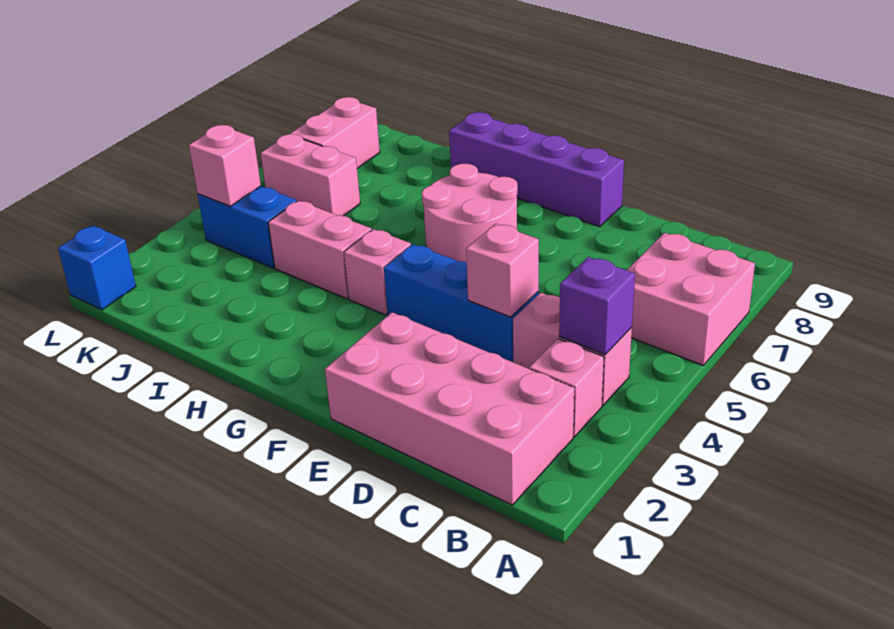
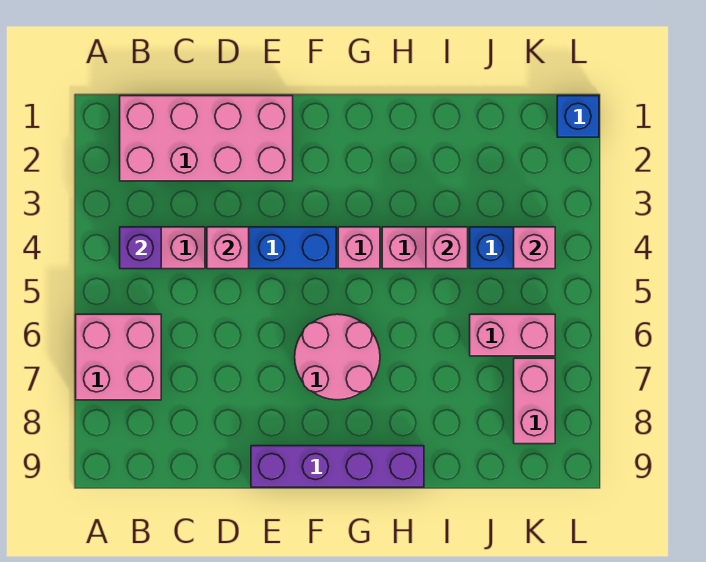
pink 1x1 brick [529,339,604,437] -> pink 1x1 brick moved to [426,227,468,269]

